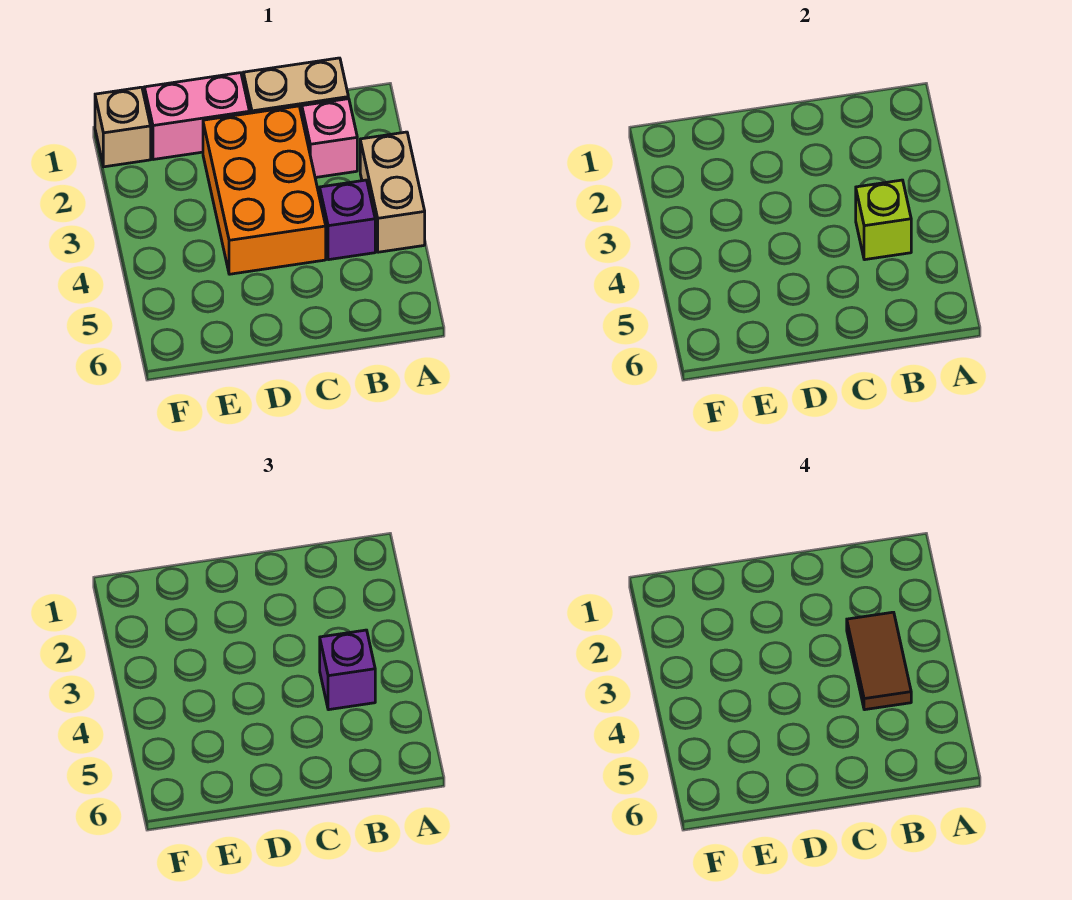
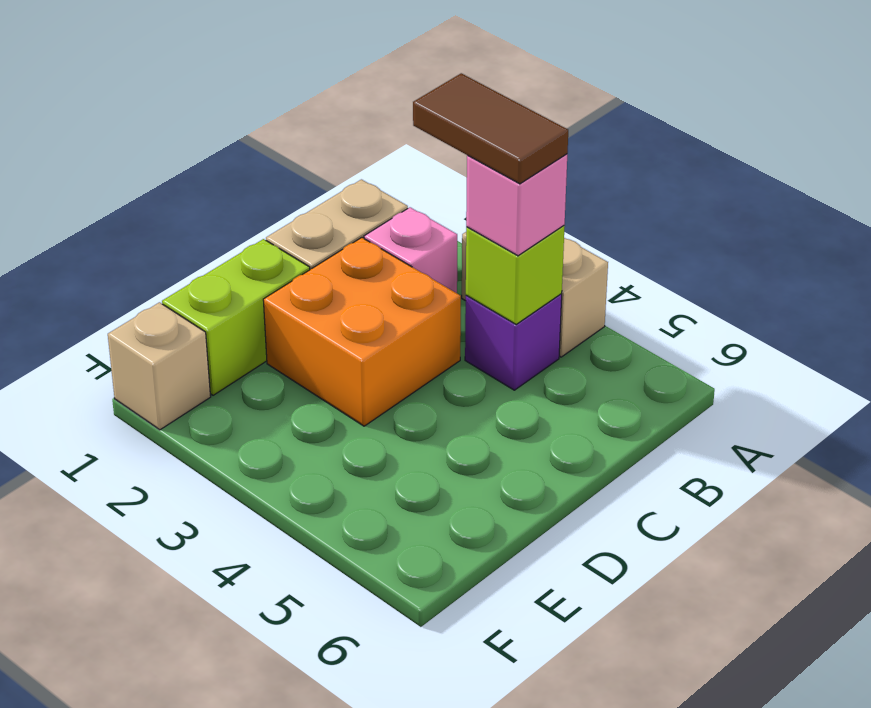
purple 1x1 brick [320,630,375,710] -> pink 1x1 brick [466,154,567,256]
orange 2x3 brick [203,106,326,274] -> orange 2x2 brick [263,238,461,426]
pink 1x2 brick [144,73,250,160] -> lime 1x2 brick [162,239,310,395]

